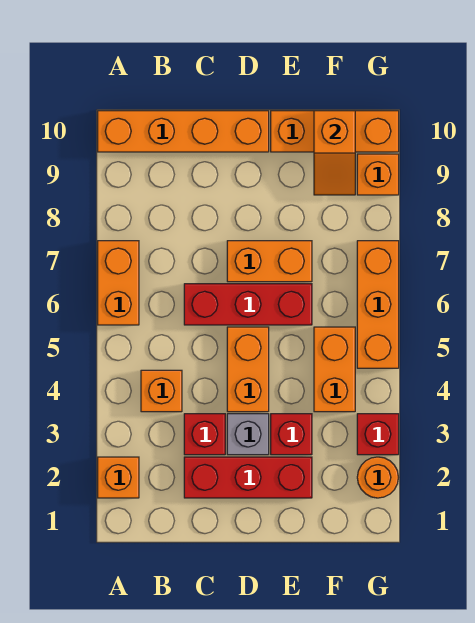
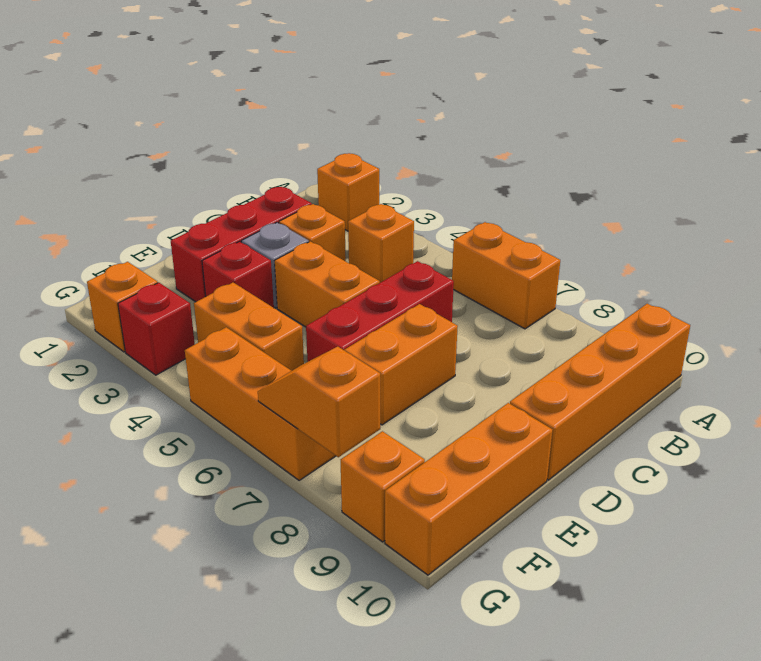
red 1x1 brick [184,414,225,455] -> orange 1x1 brick [279,204,346,261]
orange 1x2 slope [314,111,355,195] -> orange 1x2 slope moved to [258,347,380,457]
orange 1x1 round brick [357,457,398,498] -> orange 1x1 brick [87,262,158,352]

